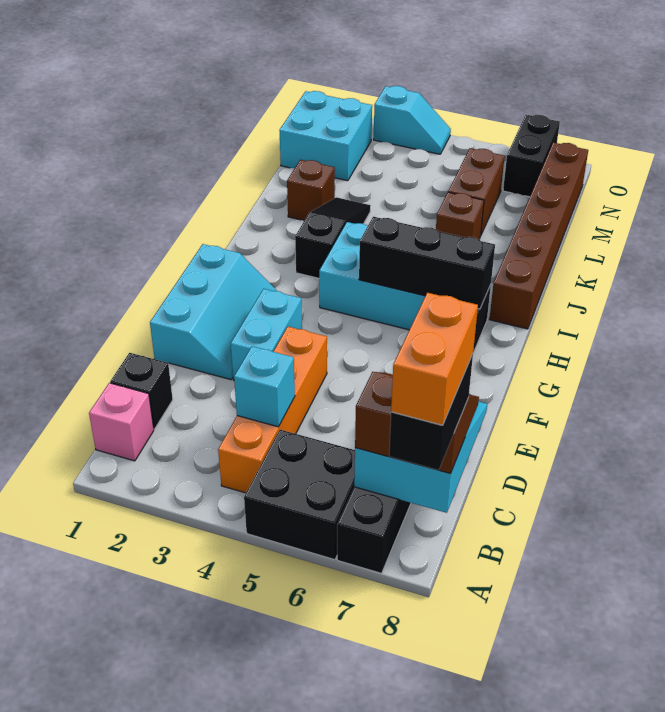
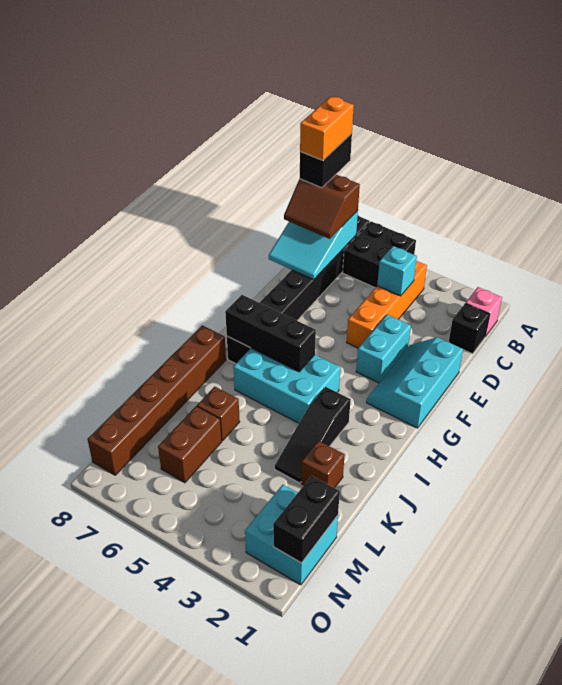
black 1x2 brick [503,115,560,197] -> black 1x2 brick moved to [273,476,340,563]
cyan 1x2 slope [374,86,451,154] -> none

